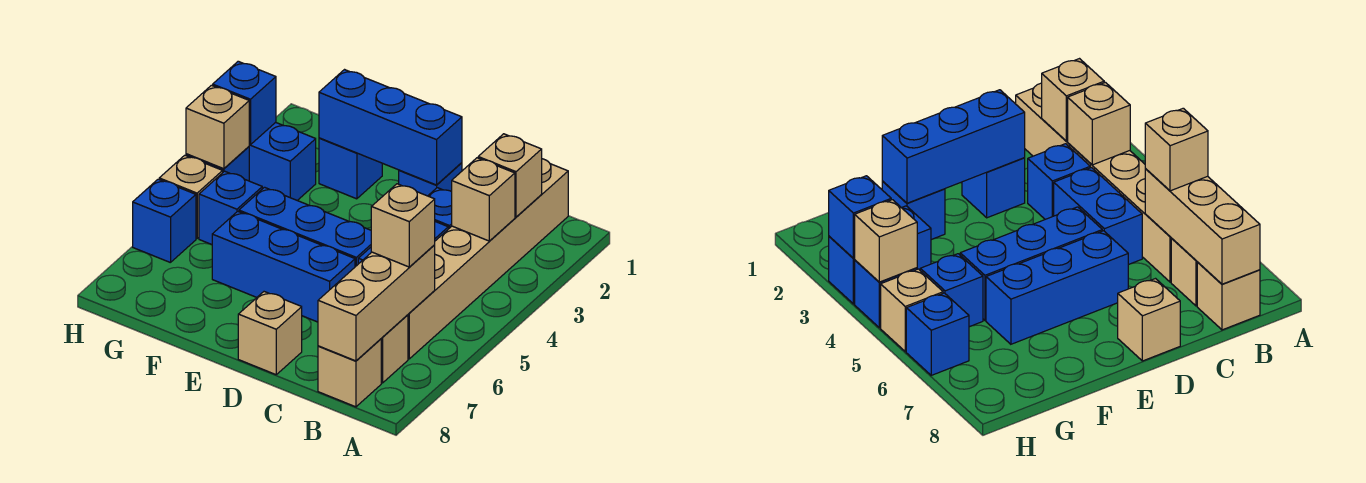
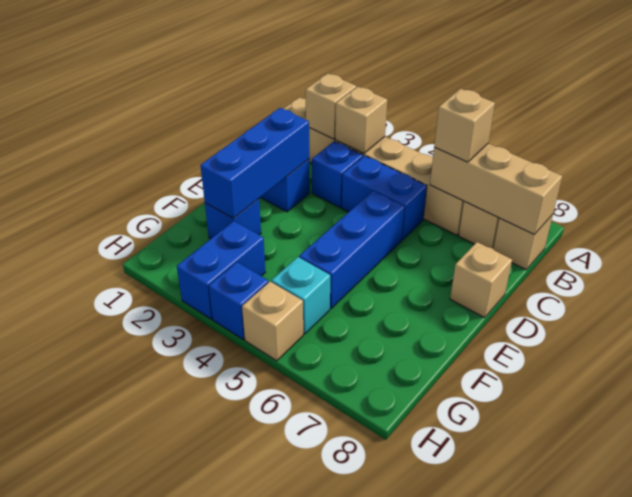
blue 1x3 brick [212,211,355,322] -> none
blue 1x1 brick [199,171,262,245] -> cyan 1x1 brick [271,257,330,334]
blue 1x1 brick [213,61,276,145] -> none
tan 1x1 brick [186,85,249,169] -> none
blue 1x1 brick [133,179,196,263] -> none

